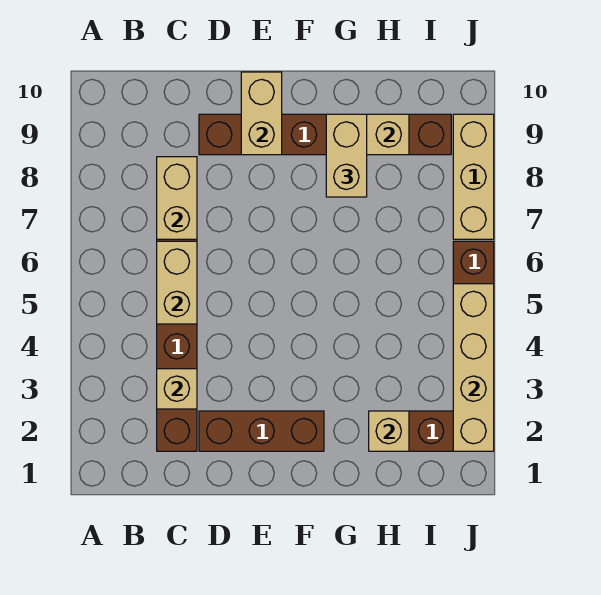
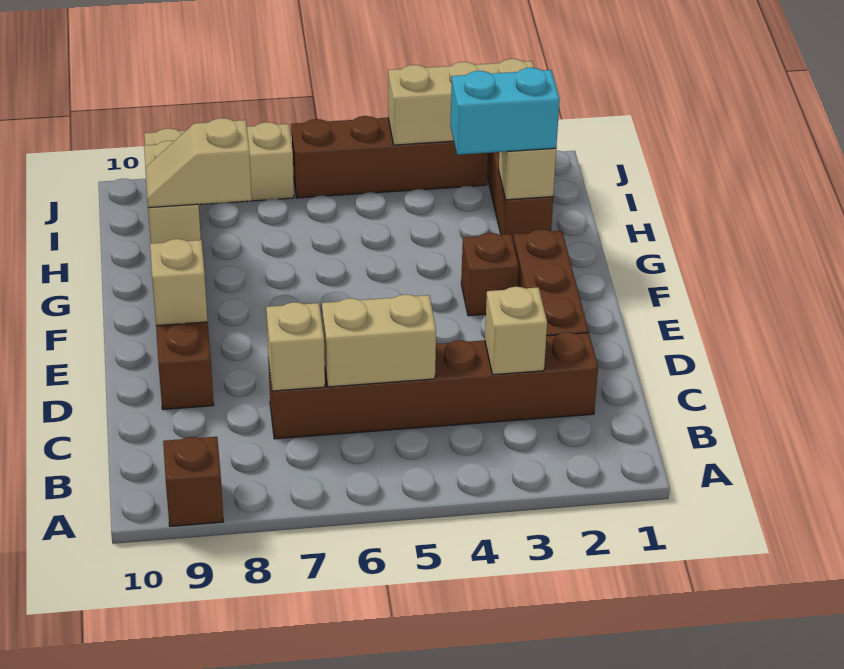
none -> brown 1x1 brick [163,437,224,526]
tan 1x2 brick [157,157,197,239] -> tan 1x1 brick [266,302,325,391]
tan 1x2 brick [241,72,282,155] -> tan 1x1 brick [150,239,208,326]
none -> brown 1x1 brick [461,233,519,316]
tan 1x2 brick [326,114,367,197] -> tan 1x2 slope [145,118,252,208]
none -> cyan 1x2 brick [450,68,560,155]
tan 1x4 brick [453,284,494,451] -> tan 1x3 brick [388,59,534,145]

